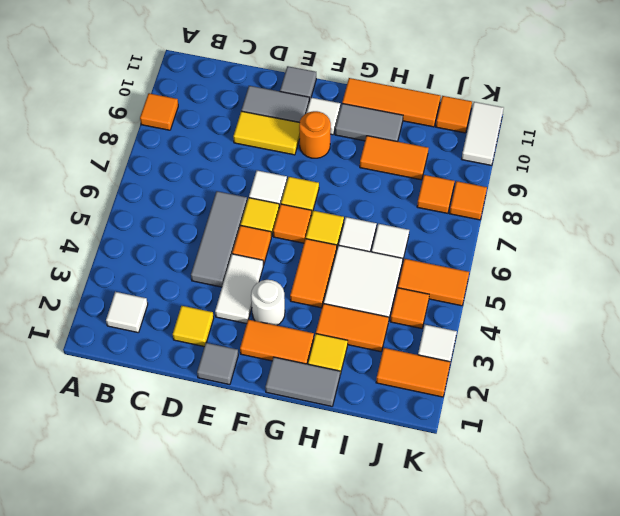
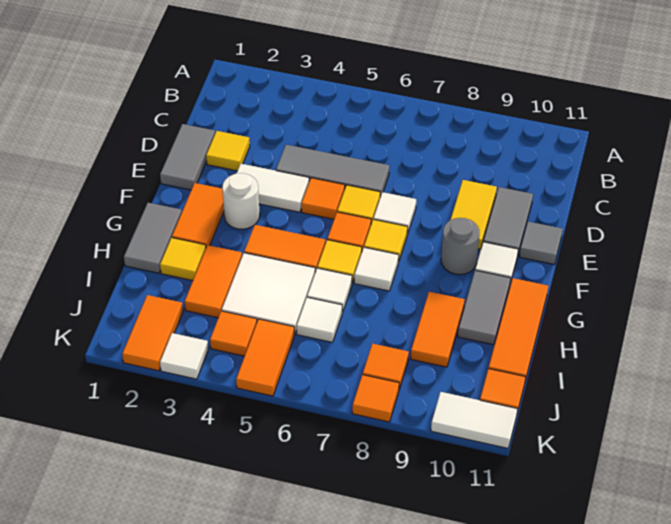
orange 1x1 tile [140,93,178,130] -> none
white 1x1 tile [106,292,148,333] -> white 1x1 tile moved to [354,247,399,291]
grey 1x1 tile [197,343,238,385] -> grey 1x2 tile [160,124,215,190]
orange 1x1 round brick [299,111,331,158] -> grey 1x1 round brick [441,218,479,275]

